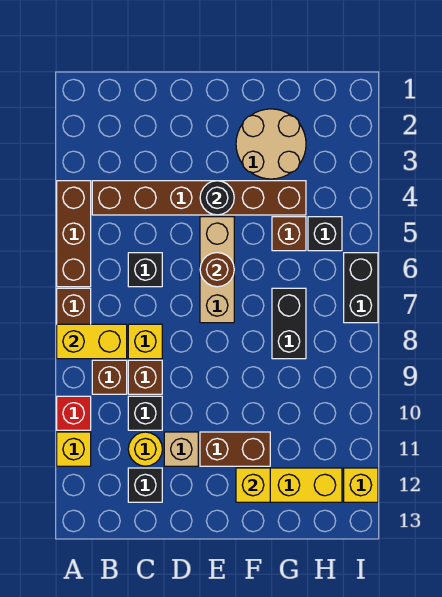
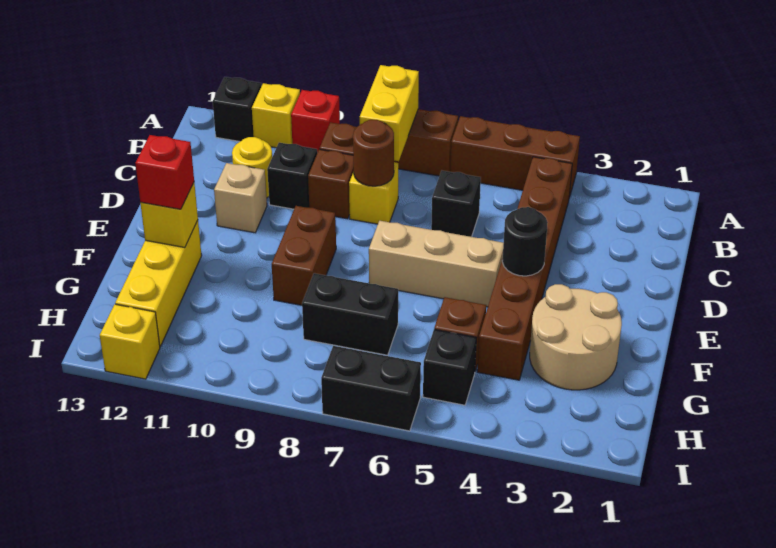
black 1x1 brick [128,468,162,502] -> black 1x1 brick moved to [213,77,261,142]
brown 1x1 round brick [200,253,234,287] -> brown 1x1 round brick moved to [353,120,394,186]
brown 1x2 brick [200,432,270,466] -> brown 1x2 brick moved to [272,206,336,305]
none -> red 1x1 brick [135,135,194,209]

